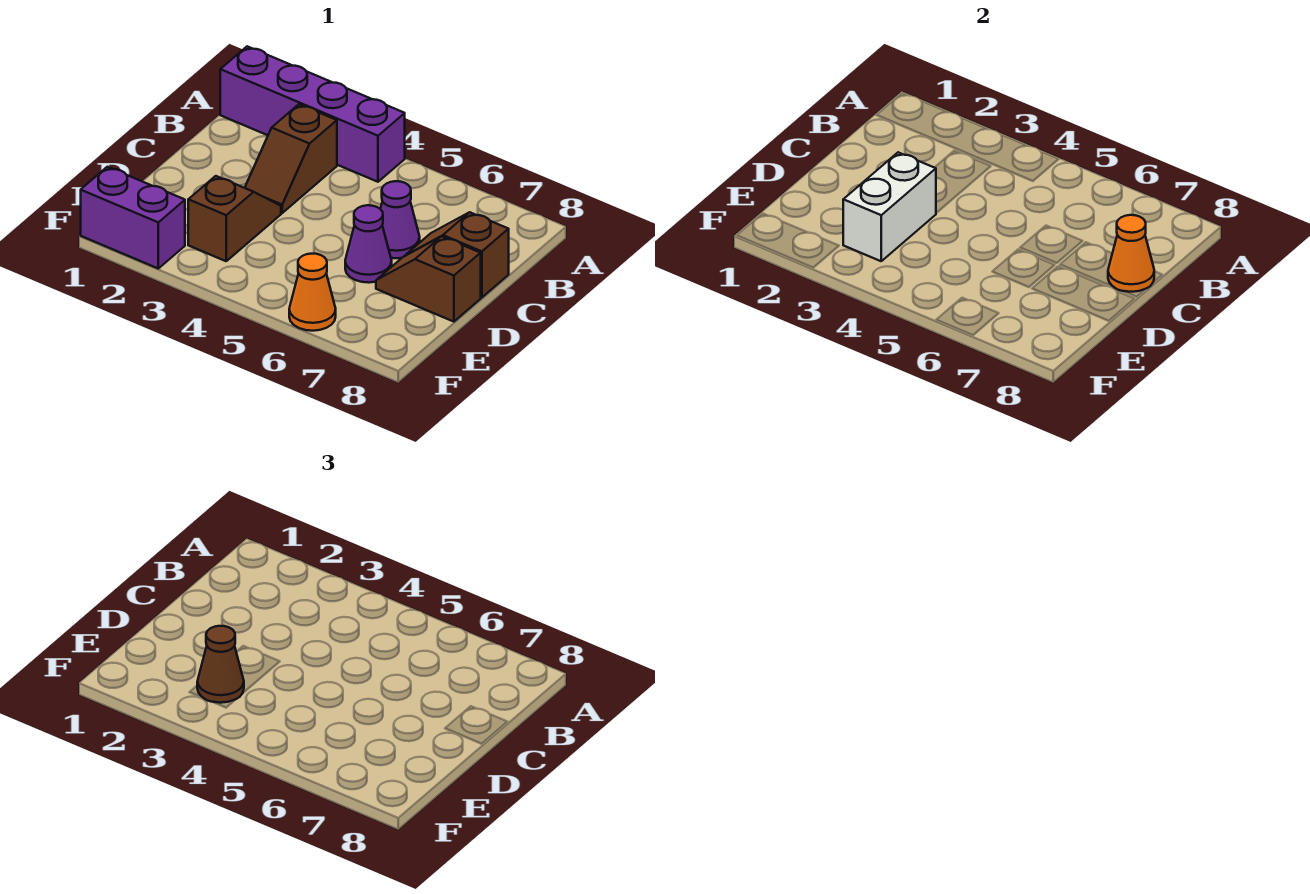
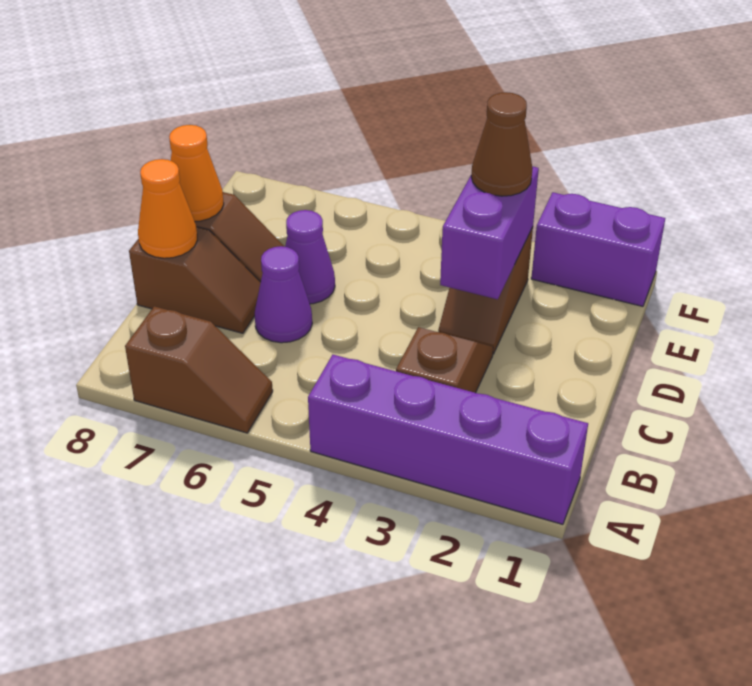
none -> brown 1x2 slope [125,306,273,433]
white 1x2 brick [843,152,936,261] -> purple 1x2 brick [440,166,539,299]
orange 1x1 cone [289,254,336,331] -> orange 1x1 cone moved to [169,125,224,221]

